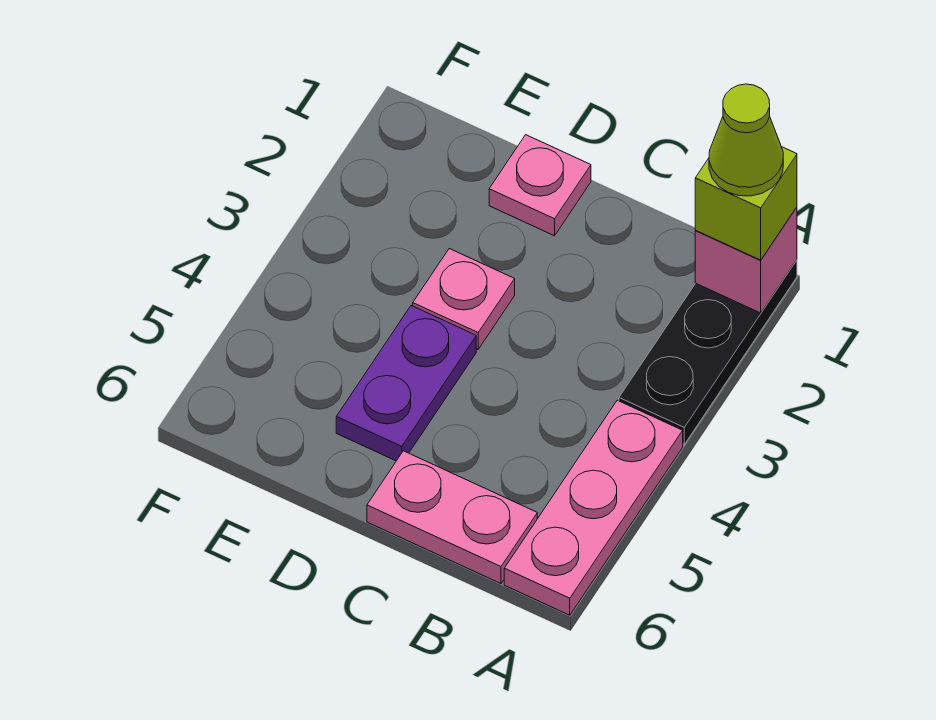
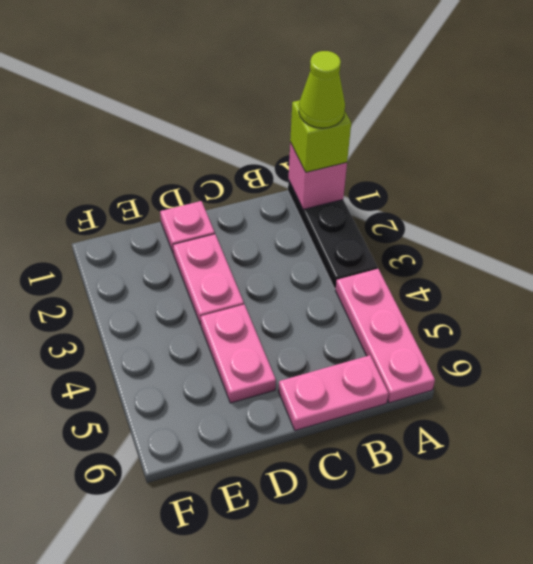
pink 1x1 plate [413,249,515,349] -> pink 1x2 plate [173,234,244,325]
purple 1x2 plate [336,306,476,461] -> pink 1x2 plate [201,305,276,403]

